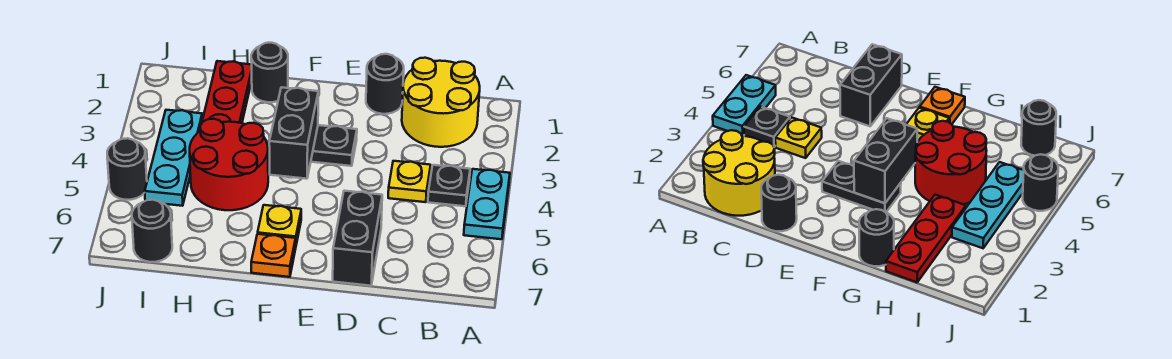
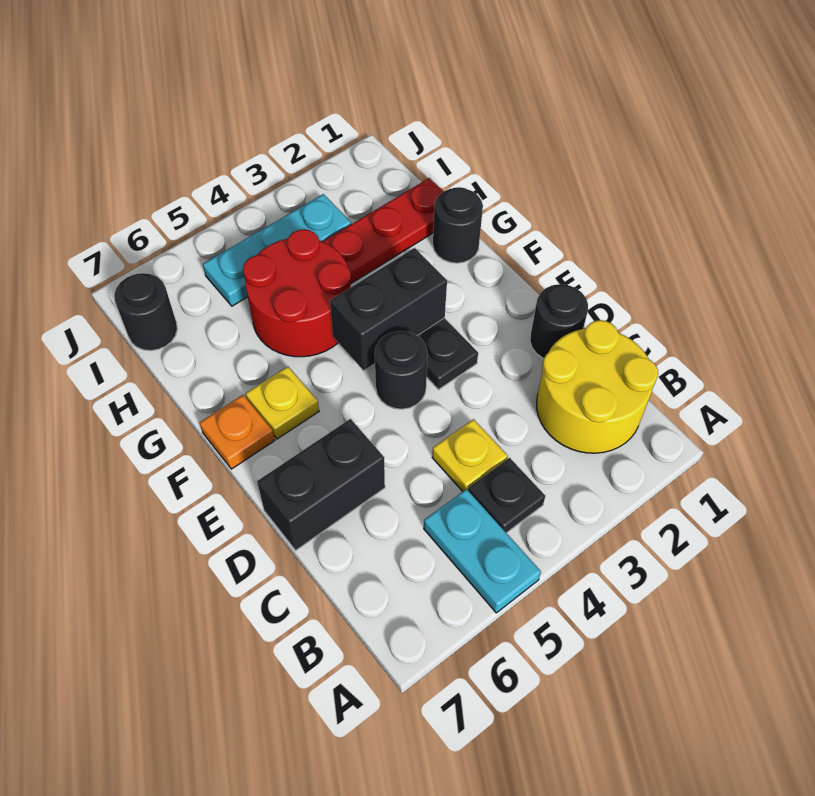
cyan 1x2 plate [464,169,510,239] -> cyan 1x2 plate turned to [424,489,541,613]
black 1x1 round brick [107,138,147,200] -> black 1x1 round brick moved to [375,331,428,409]

